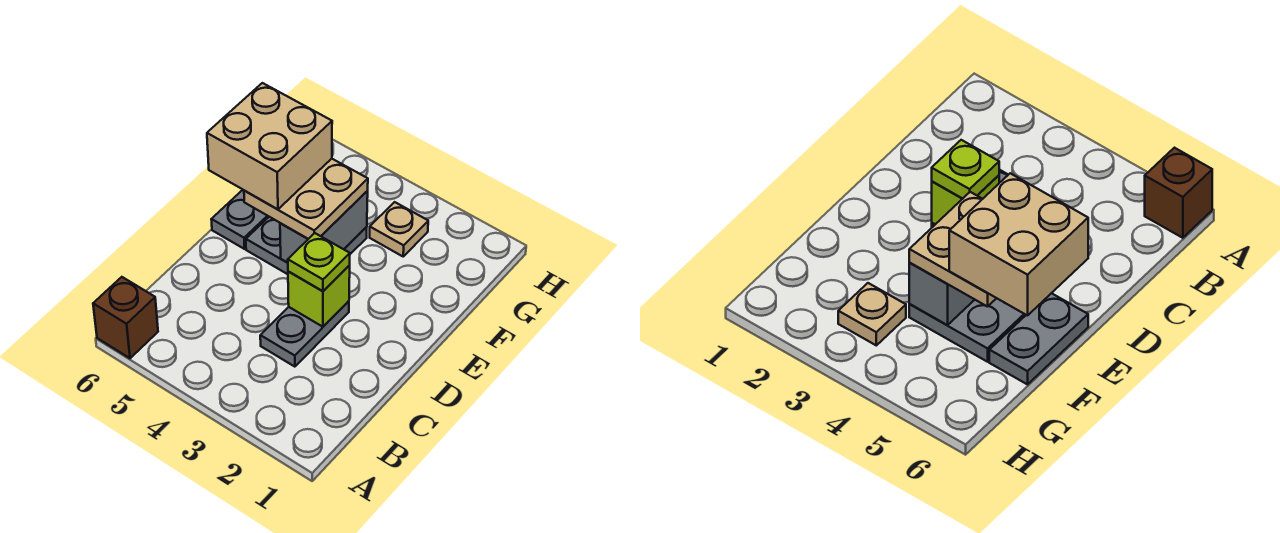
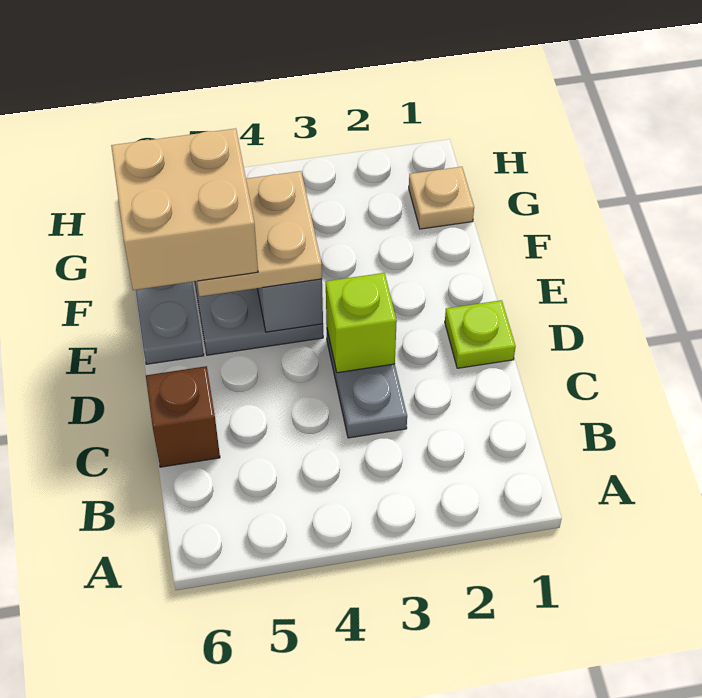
brown 1x1 brick [93,277,158,358] -> brown 1x1 brick moved to [146,366,220,467]
lime 1x1 plate [288,233,350,291] -> lime 1x1 plate moved to [445,300,516,368]
tan 1x1 plate [370,202,428,256] -> tan 1x1 plate moved to [409,167,474,229]

